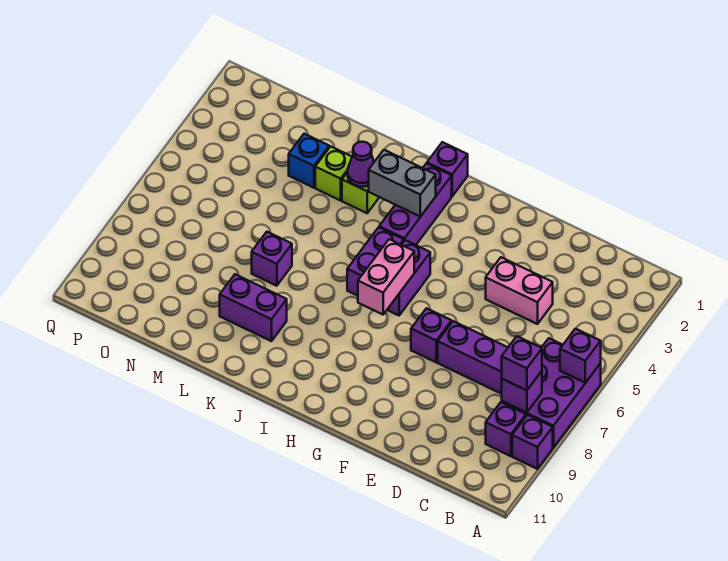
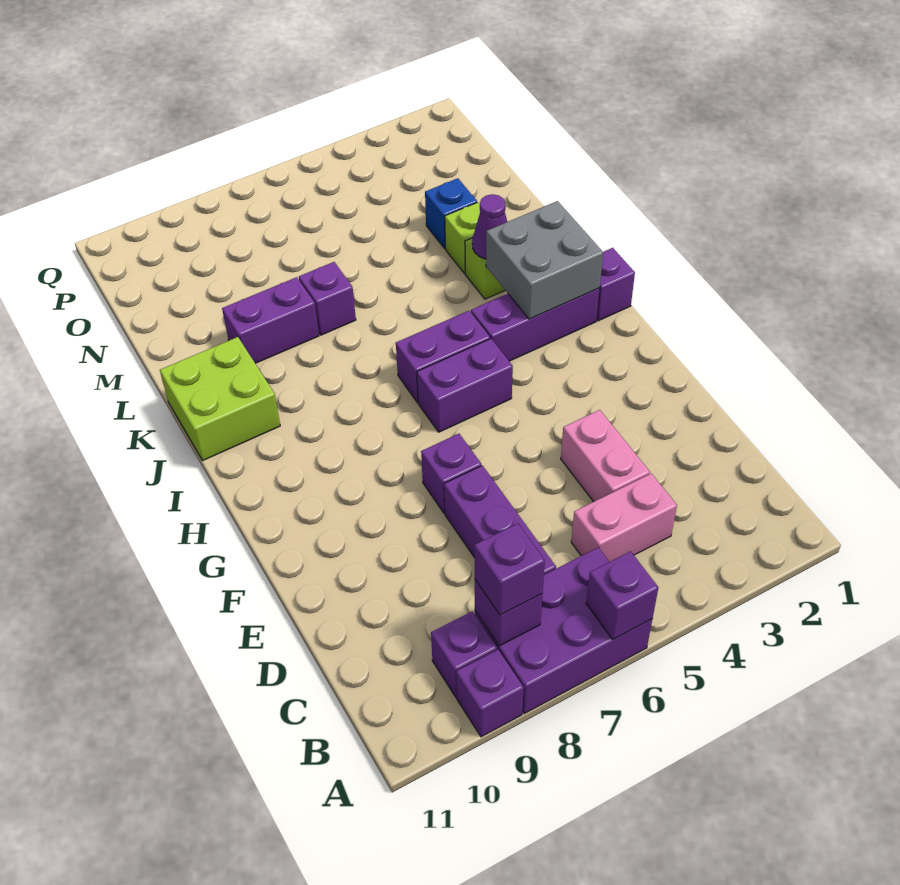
pink 1x2 brick [358,239,414,314] -> pink 1x2 brick moved to [571,474,677,562]
grey 1x2 brick [369,150,436,217] -> grey 2x2 brick [486,201,603,319]
none -> lime 2x2 brick [160,337,280,461]
purple 1x2 brick [220,274,287,341] -> purple 1x2 brick turned to [222,277,319,363]

